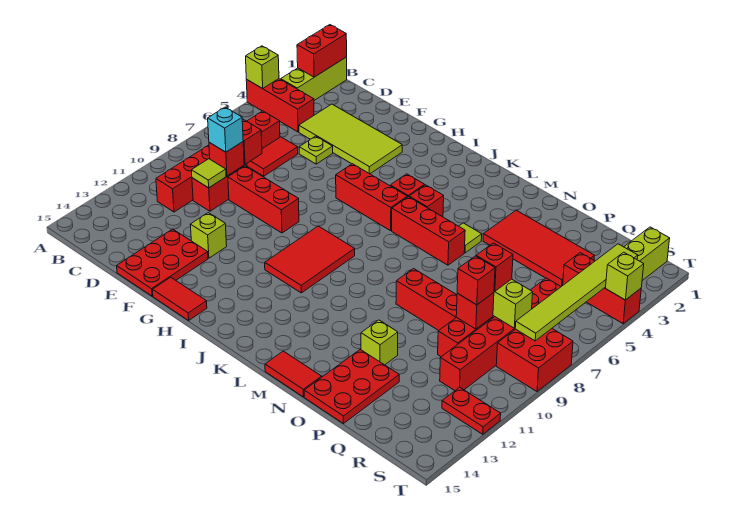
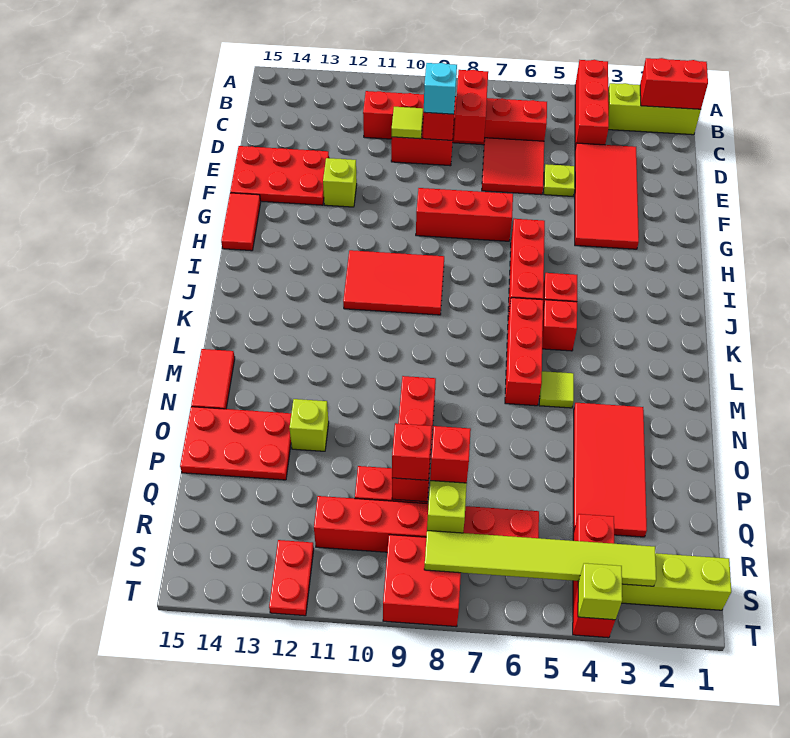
lime 1x1 brick [246,46,279,88] -> none
lime 2x4 tile [299,104,402,174] -> red 2x4 tile [575,143,639,249]
red 1x2 tile [247,137,298,176] -> red 2x2 tile [482,138,544,195]
red 1x3 brick [228,166,299,233] -> red 1x3 brick turned to [416,188,513,241]

